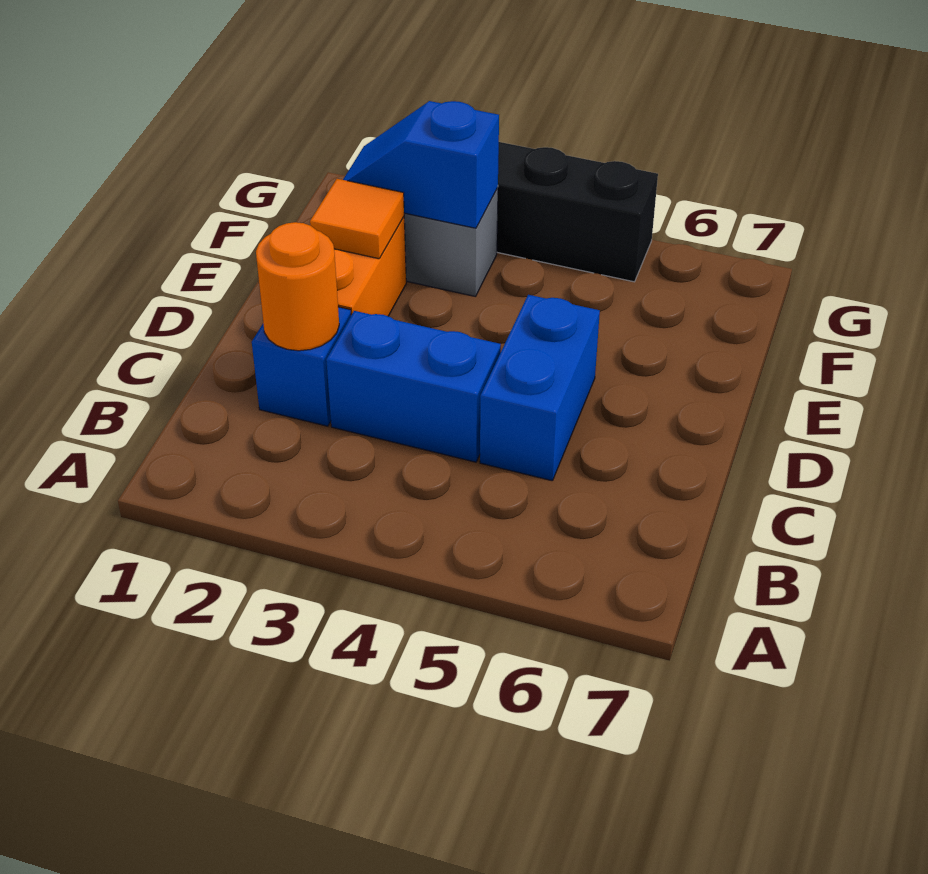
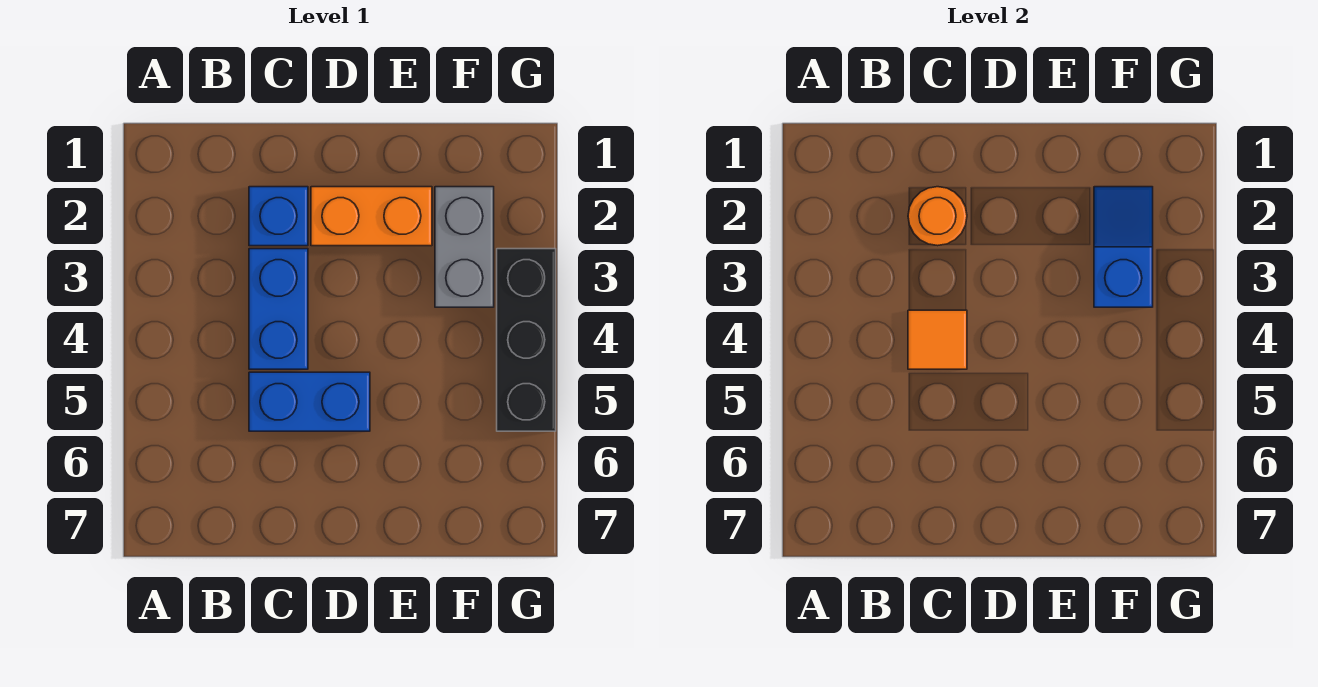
orange 1x1 tile [310,179,404,259] -> orange 1x1 tile moved to [908,310,967,369]

